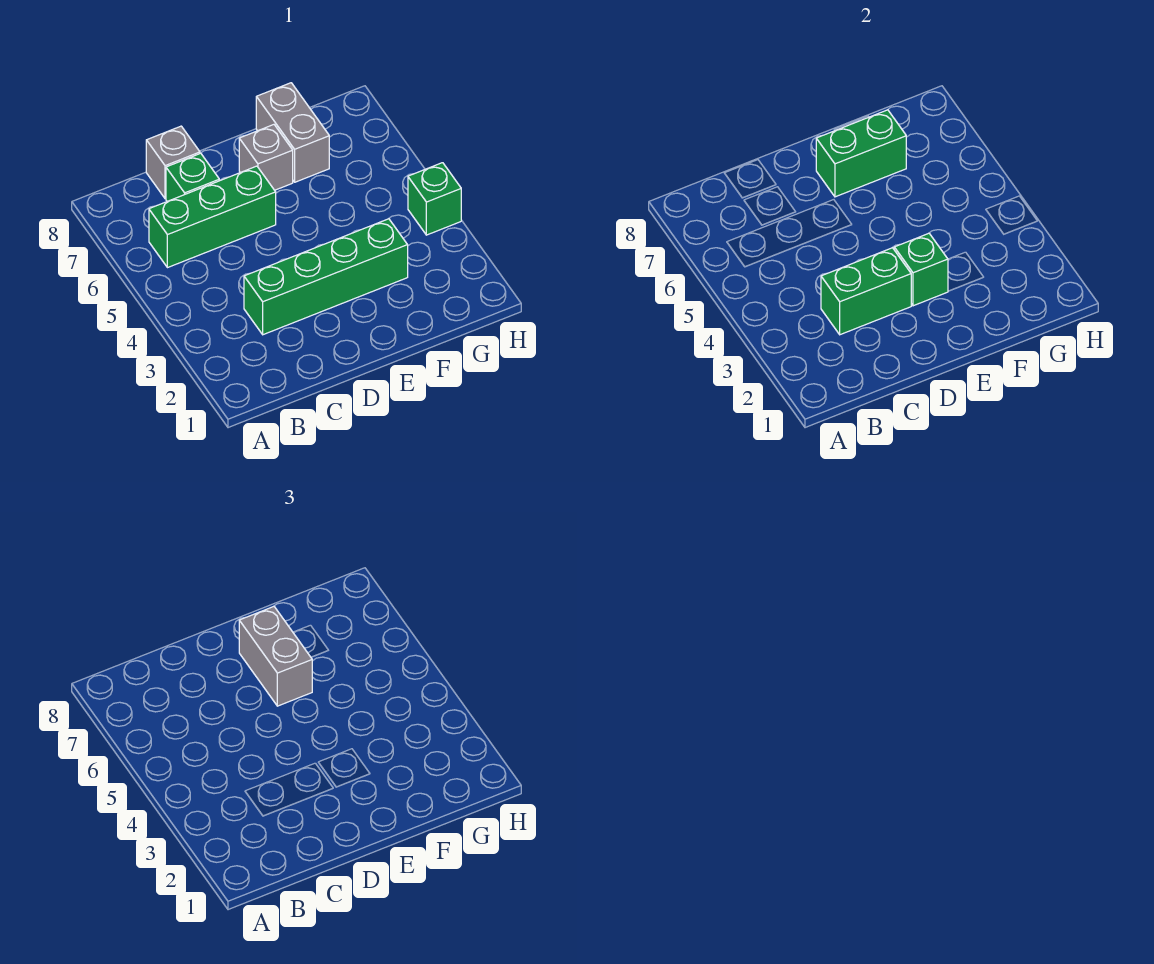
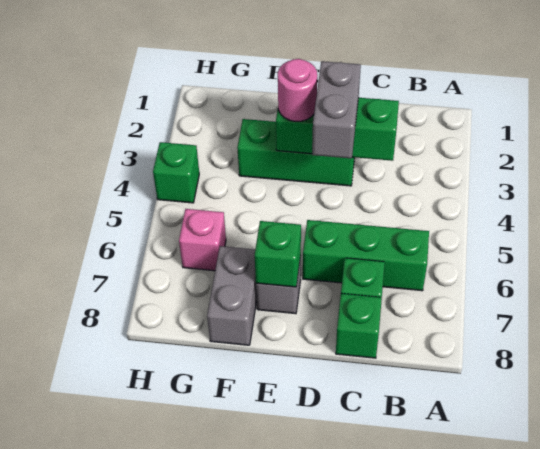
green 1x4 brick [244,219,408,335] -> green 1x3 brick [237,119,355,186]
grey 1x1 brick [146,126,200,199] -> green 1x1 brick [336,293,382,358]
none -> pink 1x1 round brick [278,59,317,121]
grey 1x2 brick [239,606,312,706] -> grey 1x2 brick moved to [312,61,361,159]
green 1x2 brick [816,110,906,197] -> green 1x1 brick [255,221,301,287]
none -> pink 1x1 brick [179,209,226,271]

